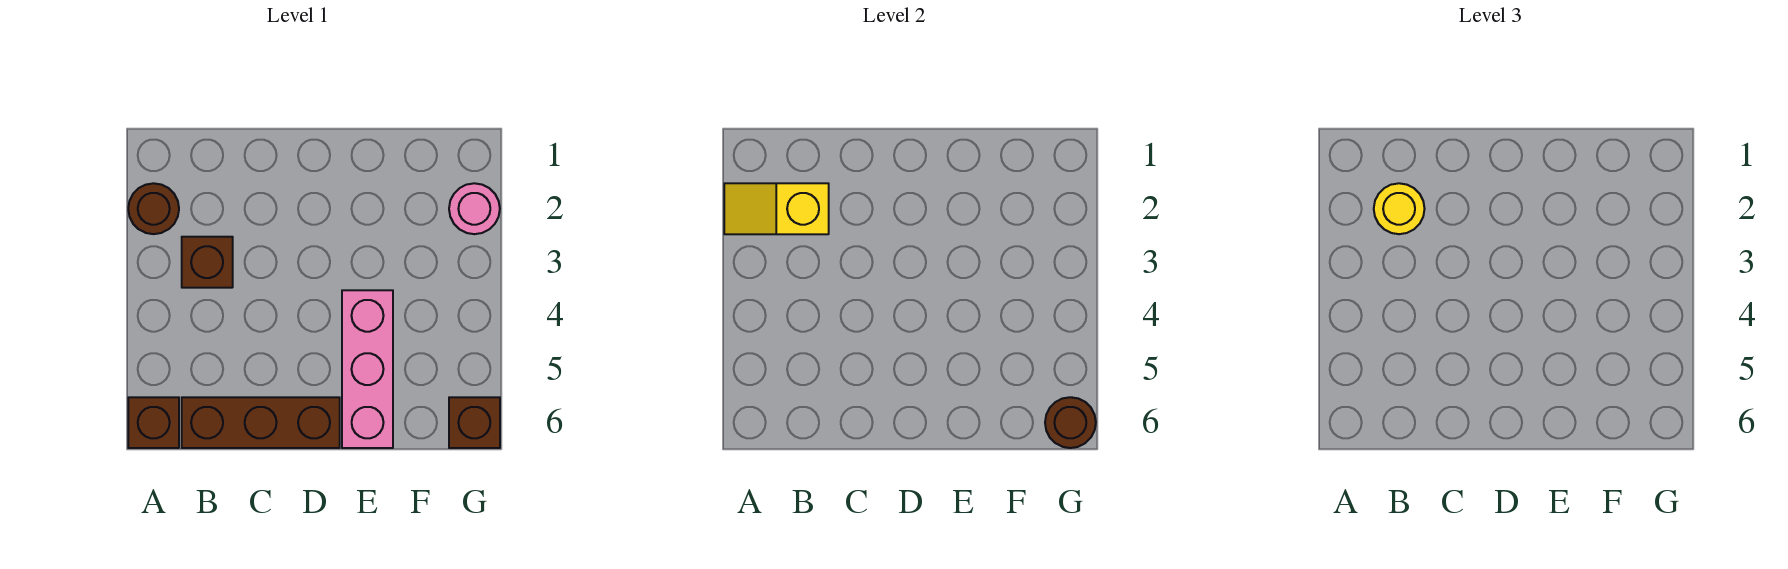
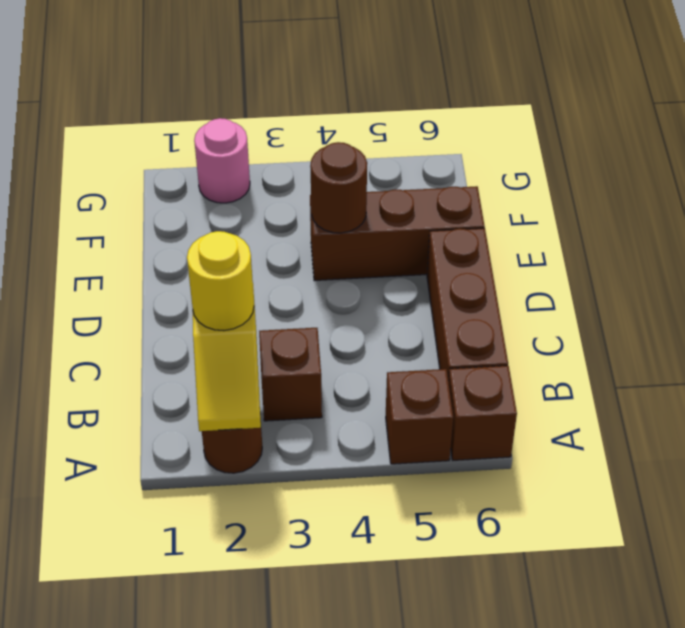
pink 1x3 brick [342,290,393,448] -> brown 1x3 brick [310,186,485,281]
brown 1x1 brick [449,397,500,448] -> brown 1x1 brick moved to [386,369,453,464]
brown 1x1 round brick [1045,397,1096,448] -> brown 1x1 round brick moved to [310,142,367,233]

